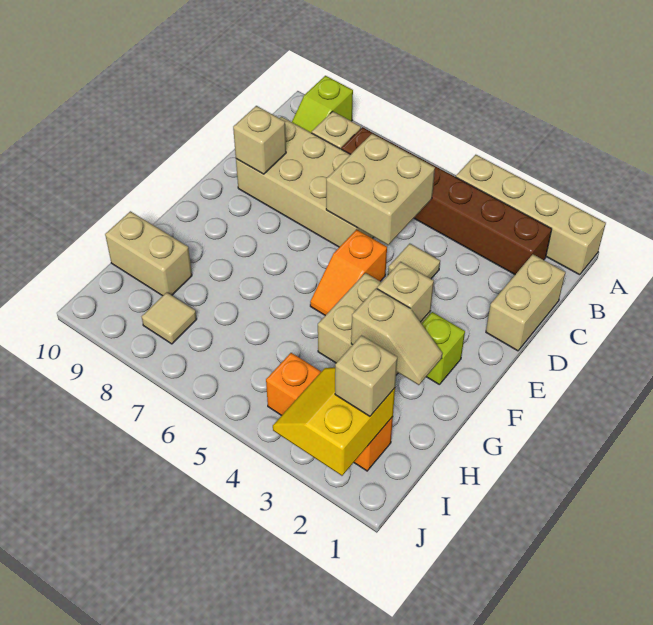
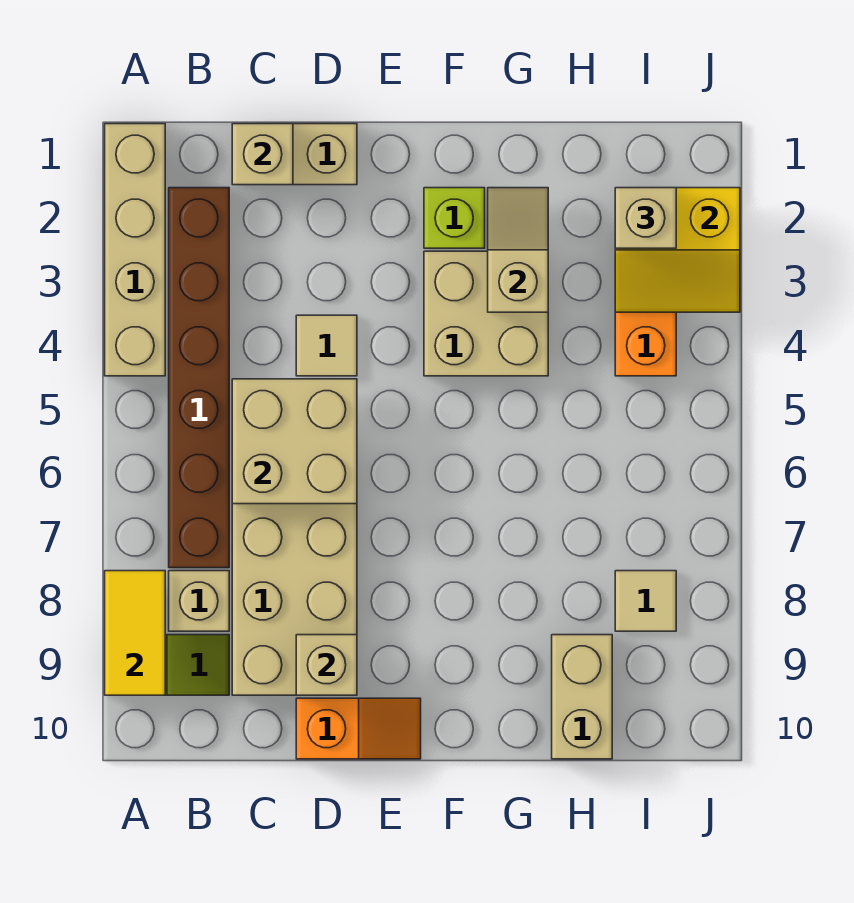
none -> yellow 1x2 tile [105,571,165,695]
orange 1x2 slope [310,230,387,316] -> orange 1x2 slope moved to [296,698,421,759]
tan 1x1 brick [377,262,434,322] -> tan 1x1 brick moved to [232,124,293,185]

